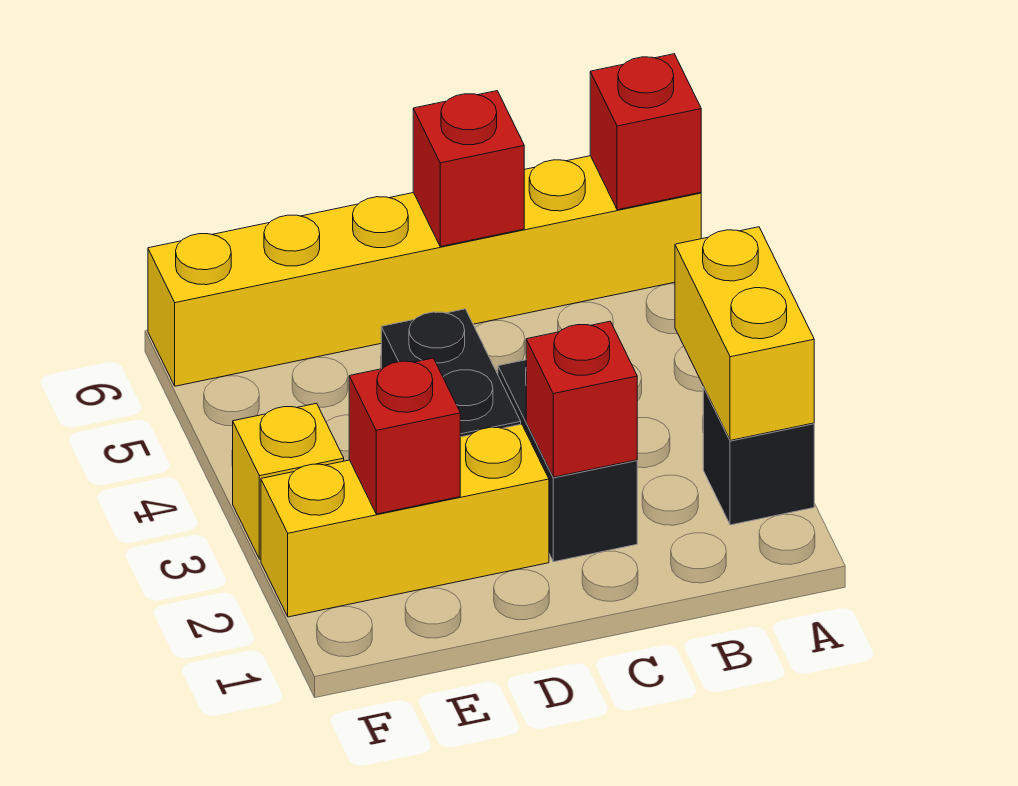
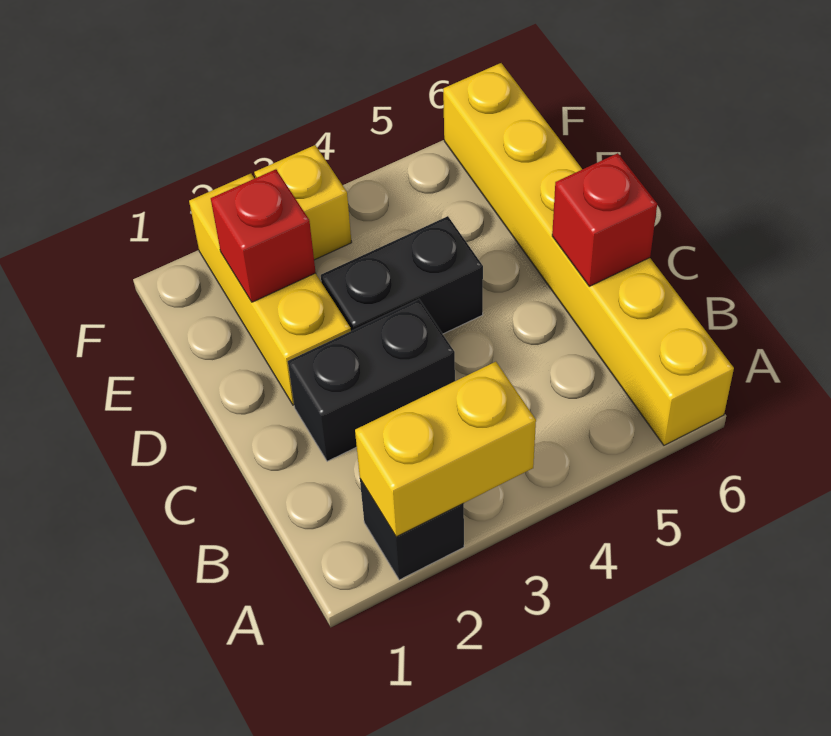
red 1x1 brick [590,54,701,210] -> none
red 1x1 brick [526,321,637,477] -> none

